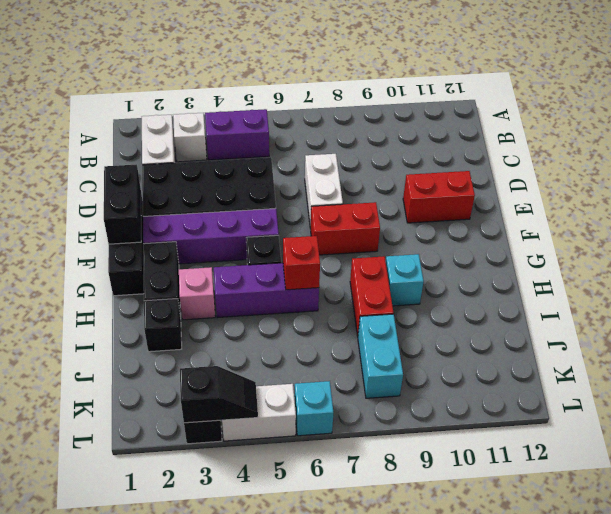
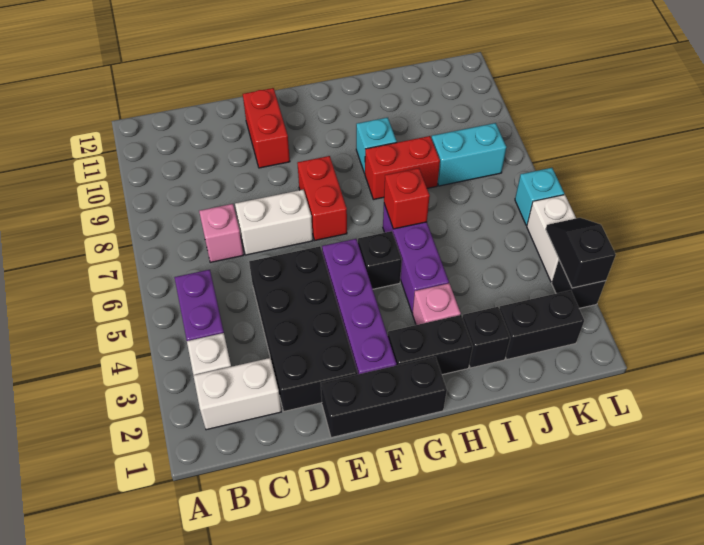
none -> pink 1x1 brick [199,204,243,262]
black 1x2 brick [104,164,141,244] -> black 1x2 brick moved to [499,290,584,359]

